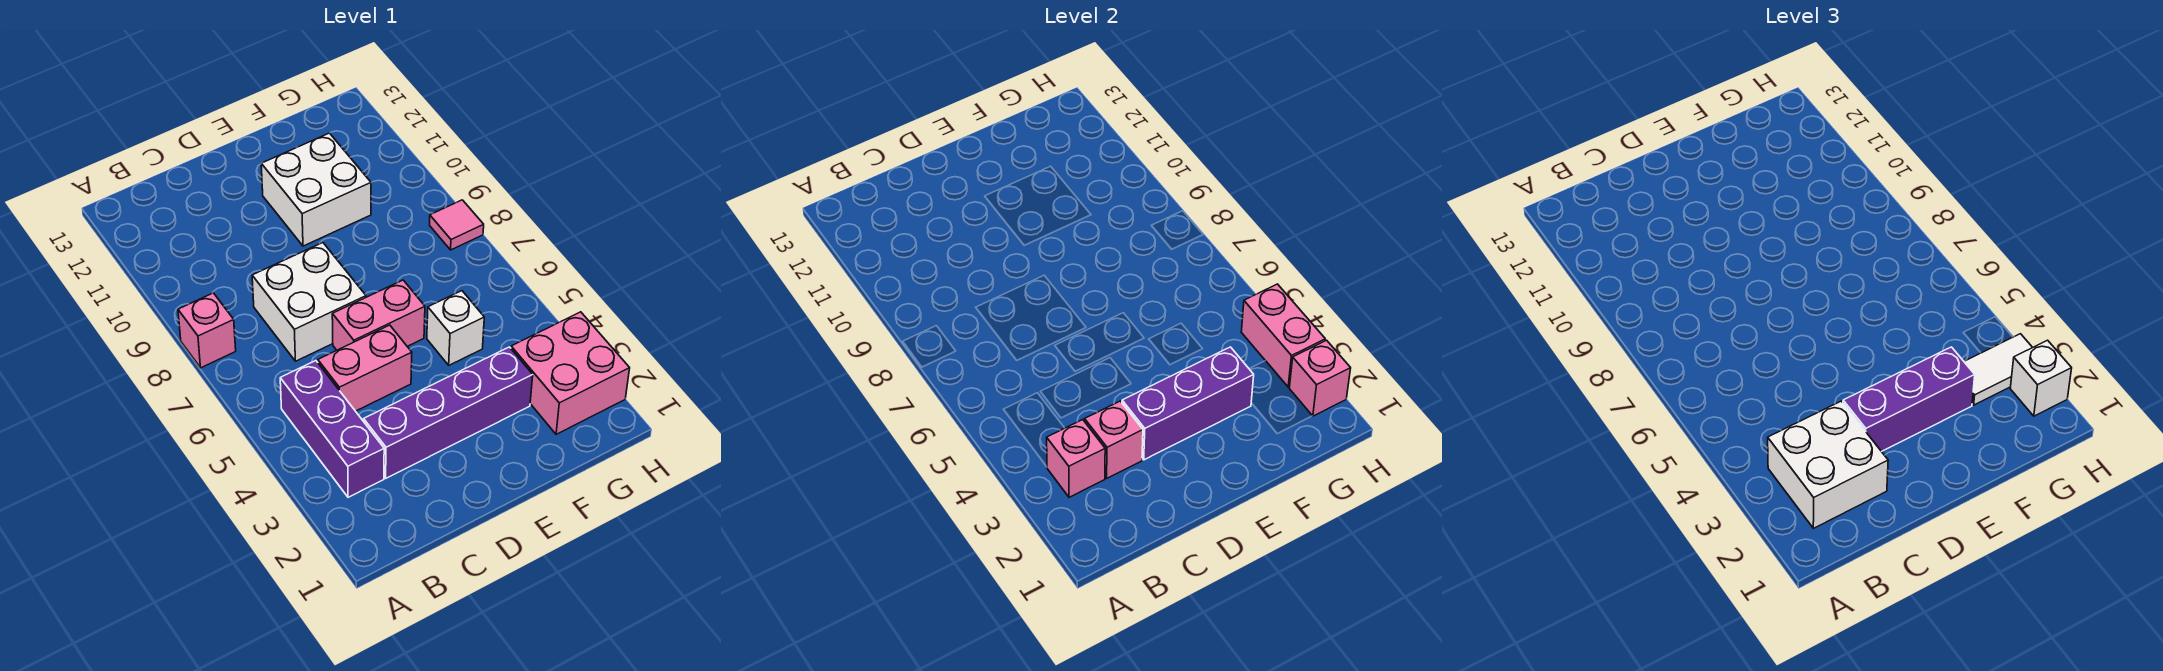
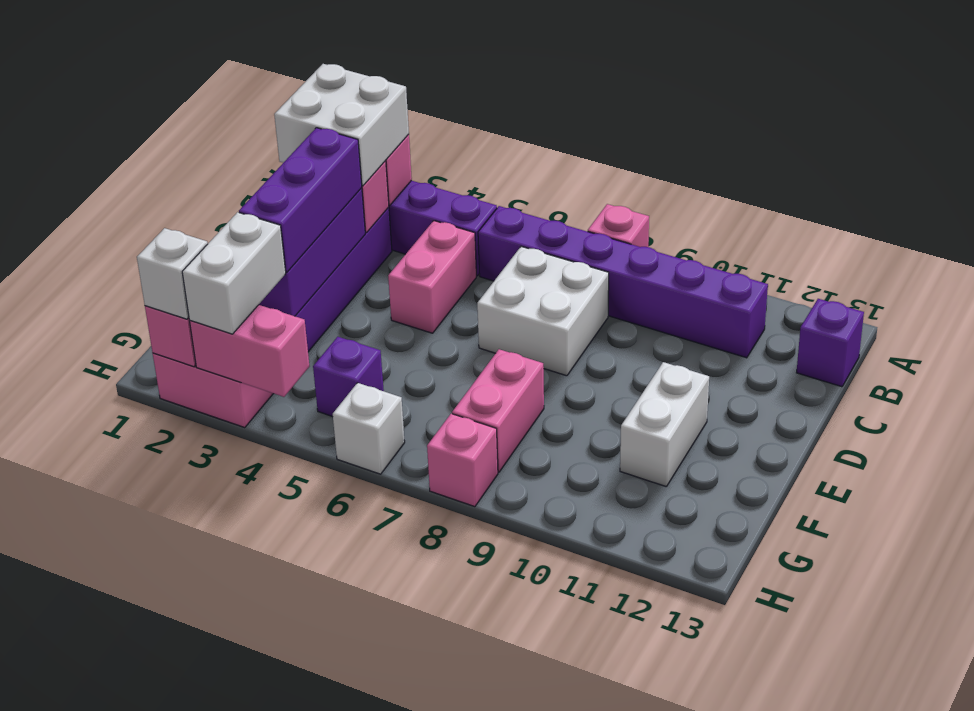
none -> purple 1x6 brick [478,206,768,358]
none -> purple 1x1 brick [797,299,864,387]
pink 1x2 brick [332,280,425,350] -> pink 1x2 brick moved to [452,349,544,472]
white 2x2 brick [261,133,371,246] -> white 1x2 brick [620,362,709,487]
white 1x1 brick [427,291,484,365] -> white 1x1 brick moved to [333,383,405,474]
white 1x2 tile [1964,334,2033,405] -> white 1x2 brick [182,212,286,334]
none -> purple 1x1 brick [313,337,384,416]
pink 1x1 tile [430,200,484,250] -> pink 1x1 brick [427,414,498,507]

